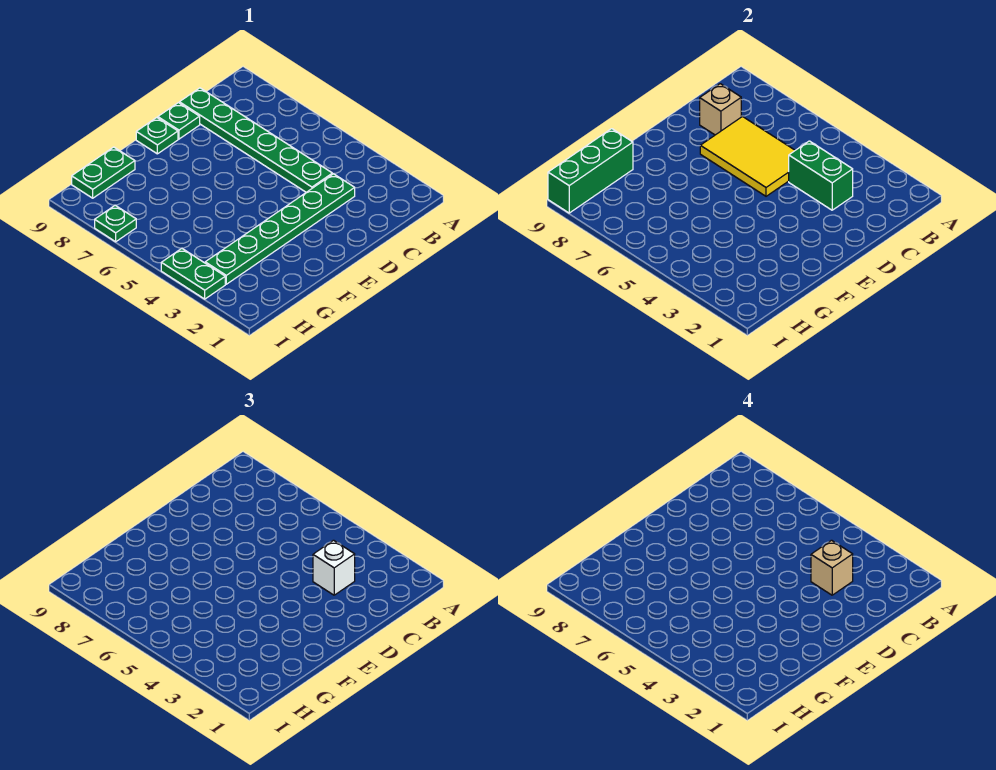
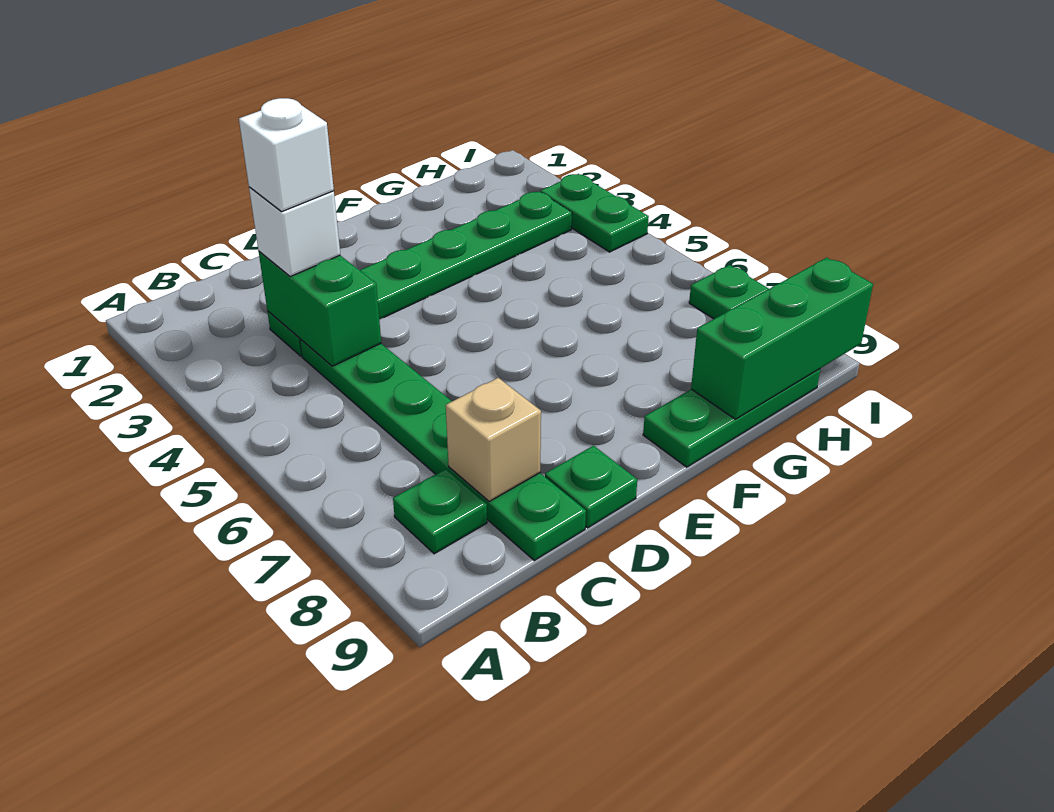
tan 1x1 brick [811,540,853,595] -> white 1x1 brick [239,98,334,212]
yellow 2x3 tile [700,117,795,196] -> none
green 1x1 plate [136,118,178,154] -> green 1x1 plate moved to [393,469,487,554]
green 1x2 plate [72,147,135,198] -> green 1x3 plate [643,369,820,467]

